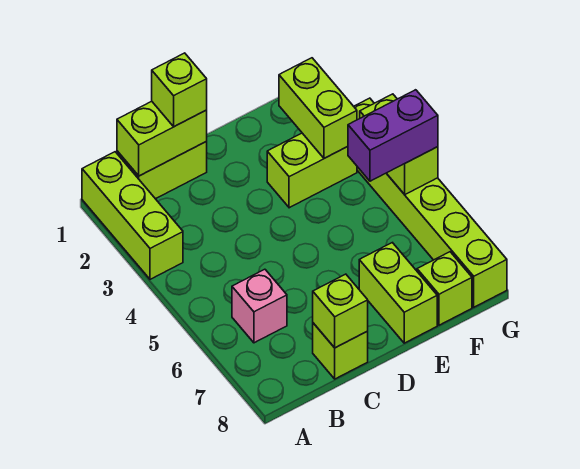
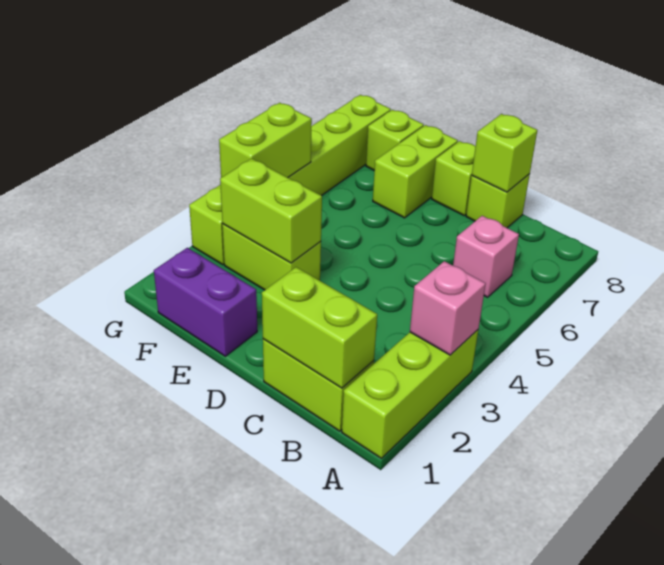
none -> pink 1x1 brick [410,261,486,355]
lime 1x1 brick [152,53,207,127] -> lime 1x1 brick moved to [432,141,476,216]
lime 1x2 brick [279,58,357,158] -> lime 1x2 brick turned to [220,159,322,263]
purple 1x2 brick [348,90,438,181] -> purple 1x2 brick moved to [154,248,257,356]

